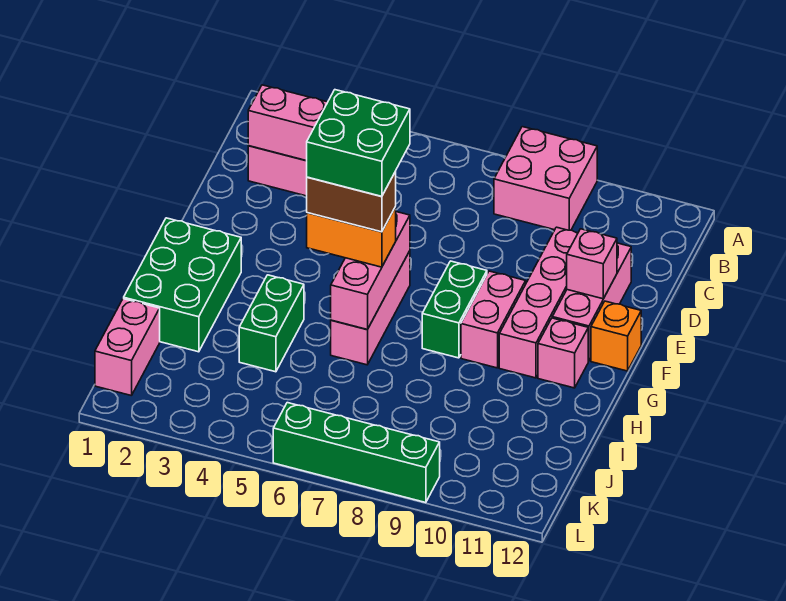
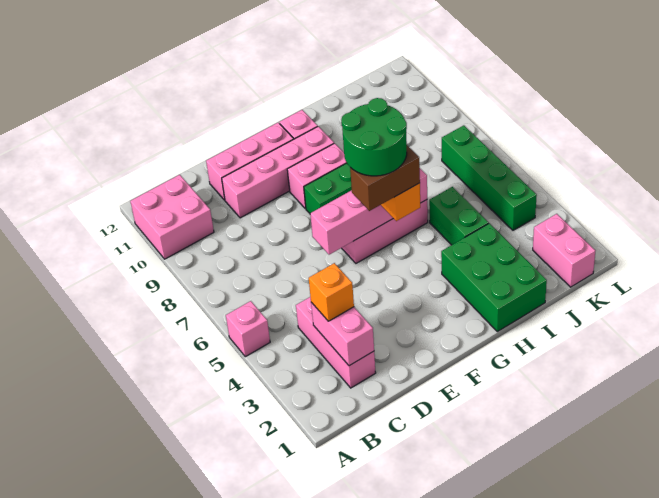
pink 2x2 brick [494,127,597,230] -> pink 2x2 brick moved to [130,175,214,259]
pink 1x1 brick [567,229,617,299] -> pink 1x1 brick moved to [226,301,270,357]
green 2x2 brick [307,90,410,197] -> green 2x2 round brick [341,98,407,176]
pink 1x3 brick [331,212,410,330] -> pink 1x4 brick [310,169,427,255]
orange 1x1 brick [591,301,641,371] -> orange 1x1 brick moved to [309,263,354,321]
green 2x3 brick [124,218,241,352] -> green 2x3 brick turned to [441,223,547,332]
brown 1x2 brick [307,172,396,232] -> brown 1x2 brick turned to [350,146,420,211]
green 1x2 brick [239,275,304,372] -> green 1x2 brick turned to [429,187,489,245]
pink 1x2 brick [95,299,160,396] -> pink 1x2 brick turned to [533,214,595,287]
green 1x4 brick [273,403,440,503] -> green 1x4 brick moved to [442,125,537,230]

